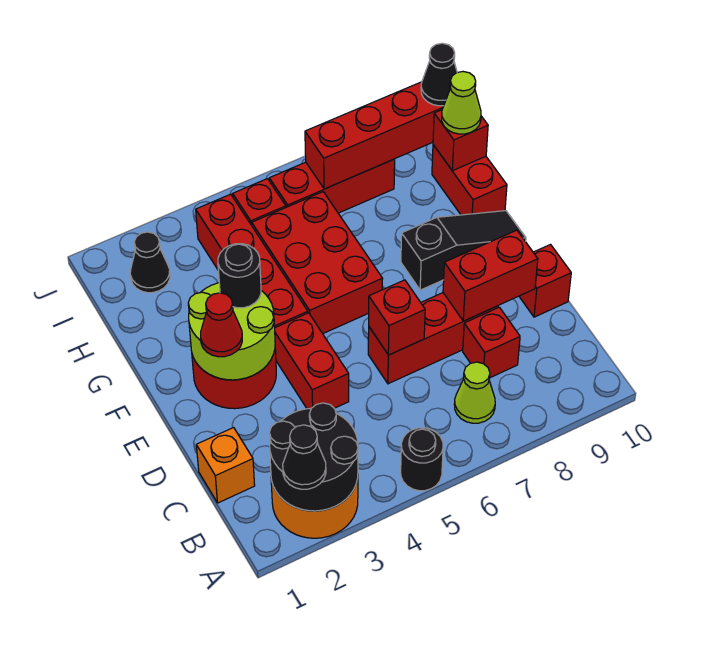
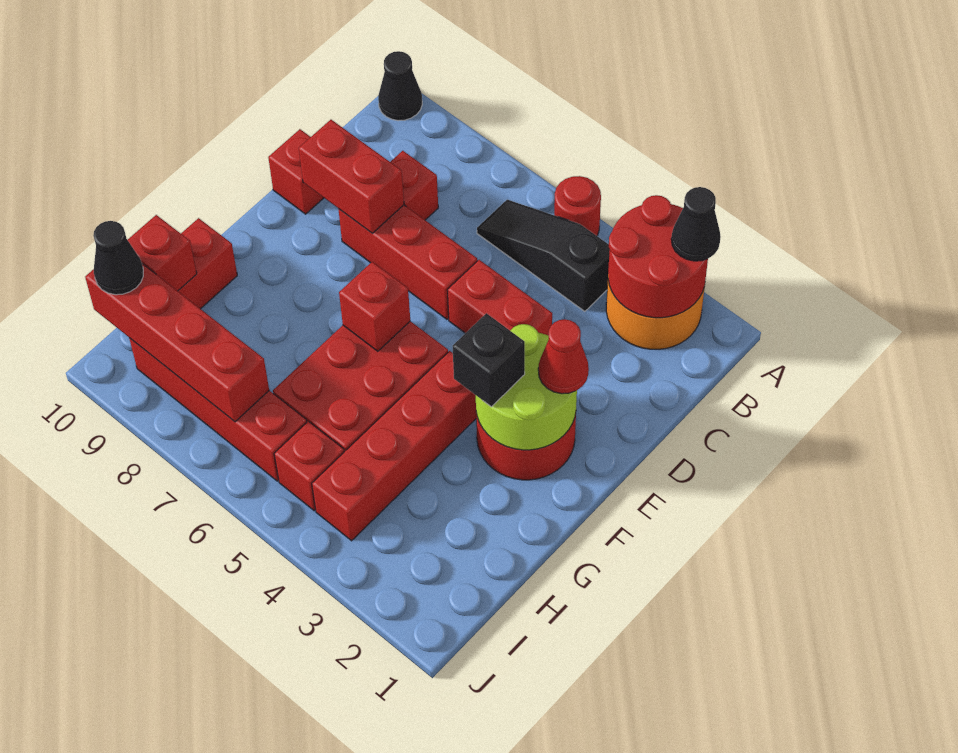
black 2x2 round brick [269,403,358,511] -> red 2x2 round brick [608,195,708,318]
black 1x1 round brick [401,428,443,491] -> red 1x1 round brick [554,176,601,236]
lime 1x1 cone [454,362,495,423] -> none
orange 1x1 brick [196,428,255,503] -> none
red 1x2 brick [275,313,349,409] -> red 1x2 brick turned to [447,260,552,336]
red 1x1 brick [369,280,425,355] -> red 1x1 brick moved to [339,262,410,351]
black 1x1 round brick [218,244,261,308] -> black 1x1 brick [453,313,525,407]
black 1x3 slope [401,211,526,290] -> black 1x3 slope moved to [477,200,610,311]
lime 1x1 cone [442,72,481,134] -> none
black 1x1 cone [130,232,170,293] -> black 1x1 cone moved to [378,51,422,121]
red 1x3 brick [269,159,395,213] -> red 1x4 brick [129,338,307,481]

